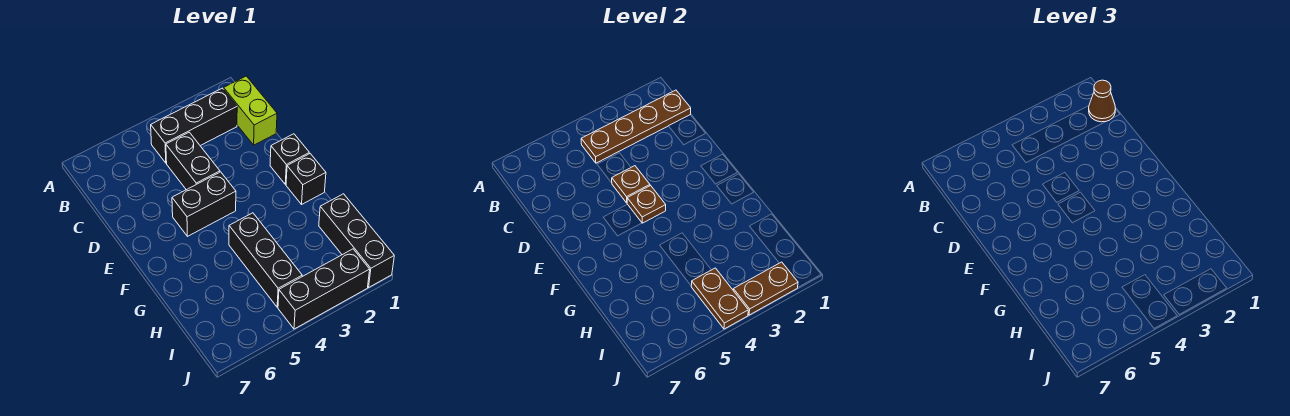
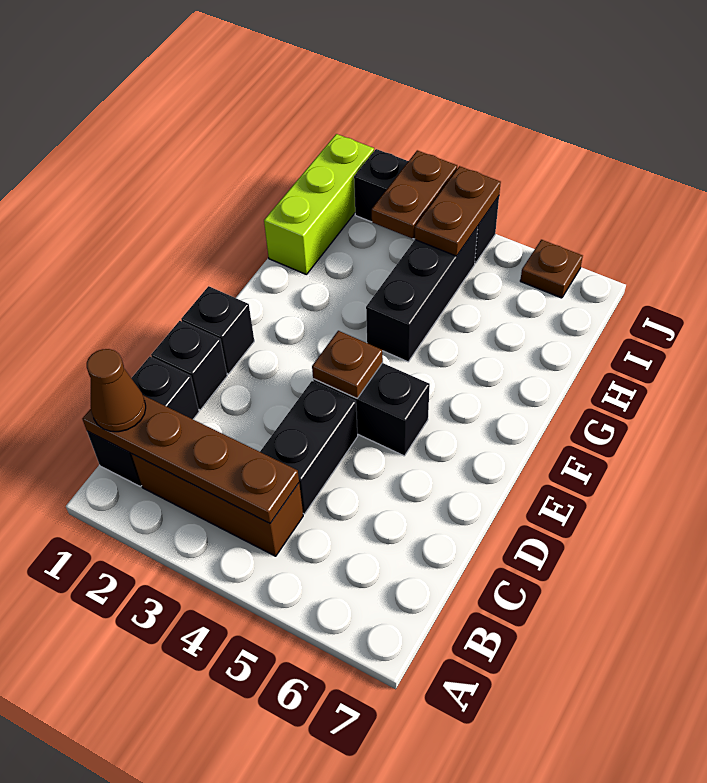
lime 1x2 brick [224,76,277,145] -> black 1x2 brick [87,357,199,486]
black 1x3 brick [151,88,237,163] -> brown 1x3 brick [132,454,303,556]
brown 1x1 plate [612,166,650,203] -> brown 1x1 plate moved to [520,240,583,298]
black 1x1 brick [286,154,326,204] -> black 1x1 brick moved to [151,321,227,410]
black 1x3 brick [319,194,394,287] -> lime 1x3 brick [264,134,374,275]
brown 1x2 plate [733,262,798,315] -> brown 1x2 plate turned to [372,150,457,238]

